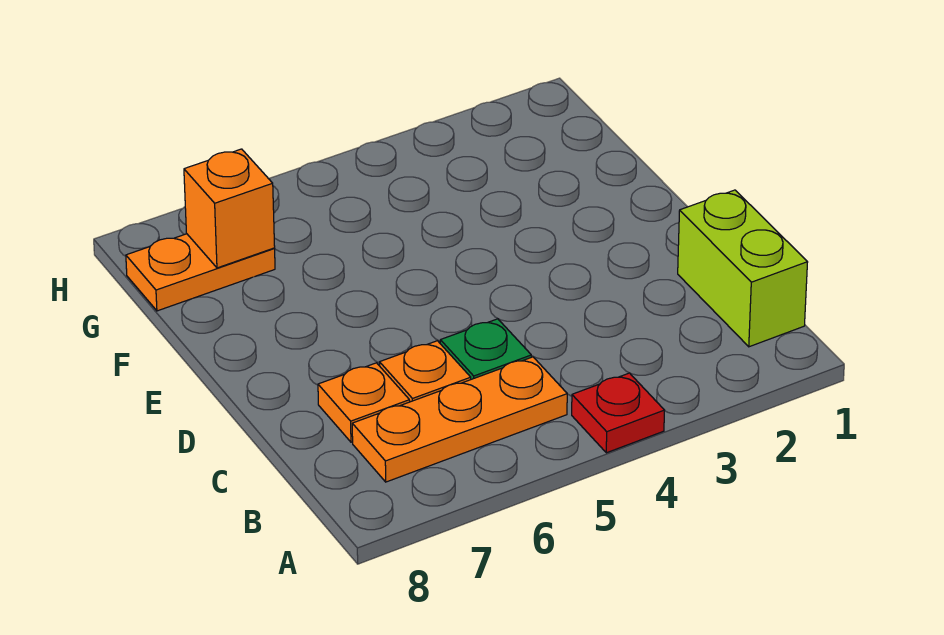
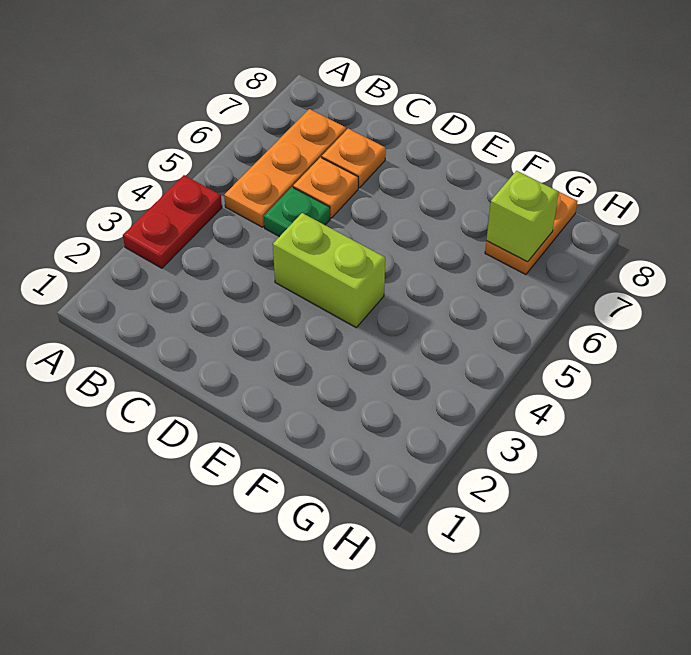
red 1x1 plate [572,373,665,453] -> red 1x2 plate [123,175,222,268]
lime 1x2 brick [678,190,808,347] -> lime 1x2 brick moved to [273,213,385,327]
orange 1x1 brick [184,149,275,268] -> lime 1x1 brick [486,171,559,262]

